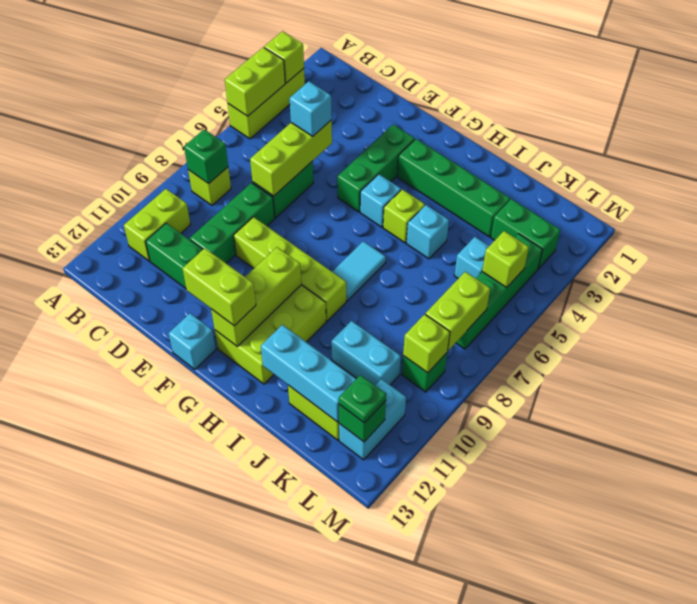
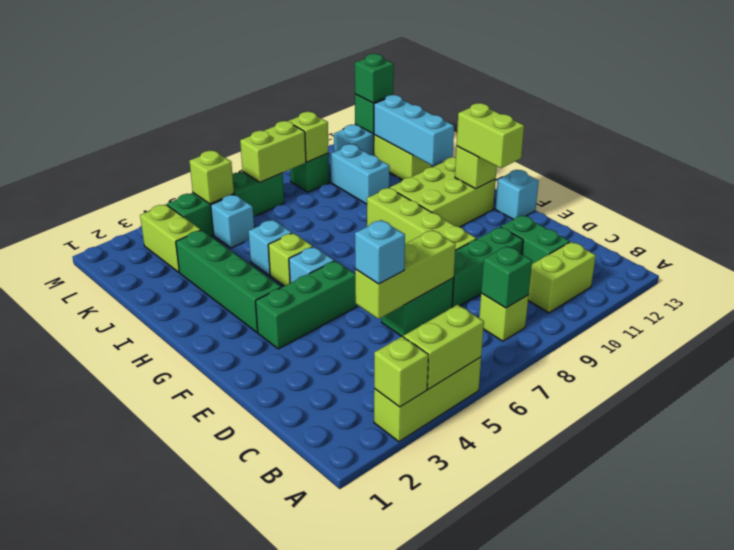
lime 1x3 brick [211,247,301,347] -> lime 1x1 brick [455,146,497,189]
cyan 1x2 tile [332,241,386,301] -> none
green 1x2 brick [491,199,560,269] -> lime 1x2 brick [140,204,201,272]
green 1x1 plate [339,375,386,423] -> green 1x1 brick [355,54,394,103]

